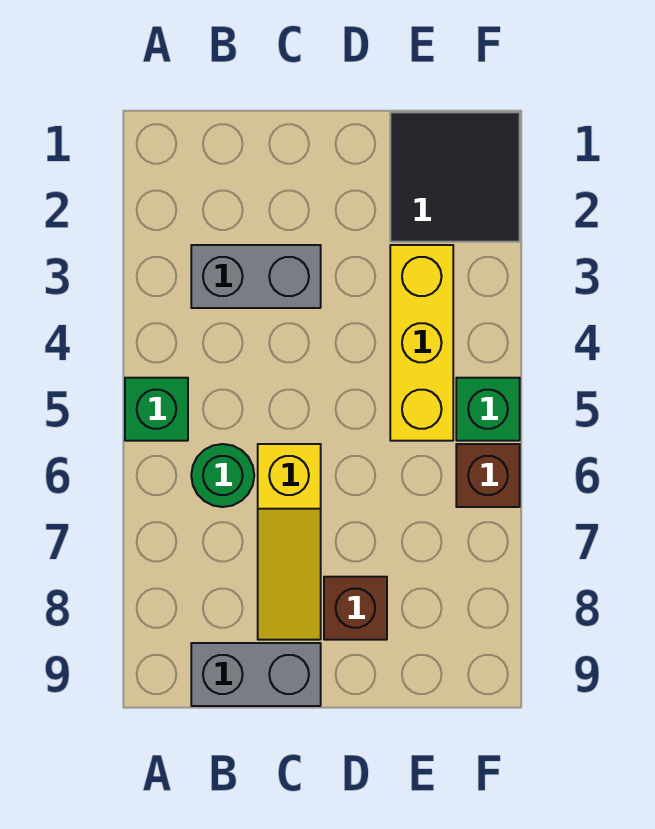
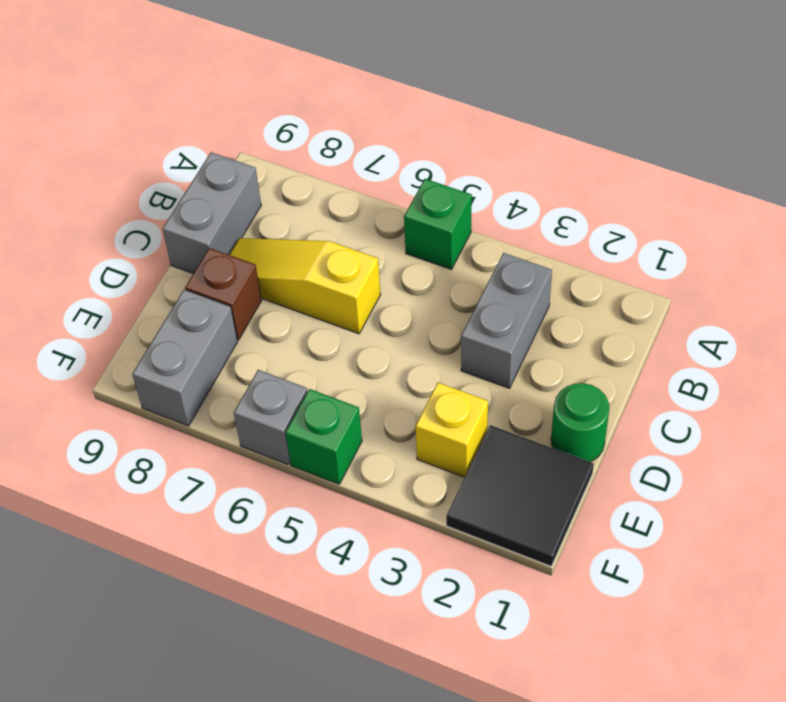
green 1x1 round brick [191,444,254,507] -> green 1x1 round brick moved to [551,383,609,462]
yellow 1x3 brick [390,245,453,441] -> yellow 1x1 brick [416,383,488,477]
none -> grey 1x2 brick [132,290,237,426]
brown 1x1 brick [456,444,520,507] -> grey 1x1 brick [234,370,307,464]

